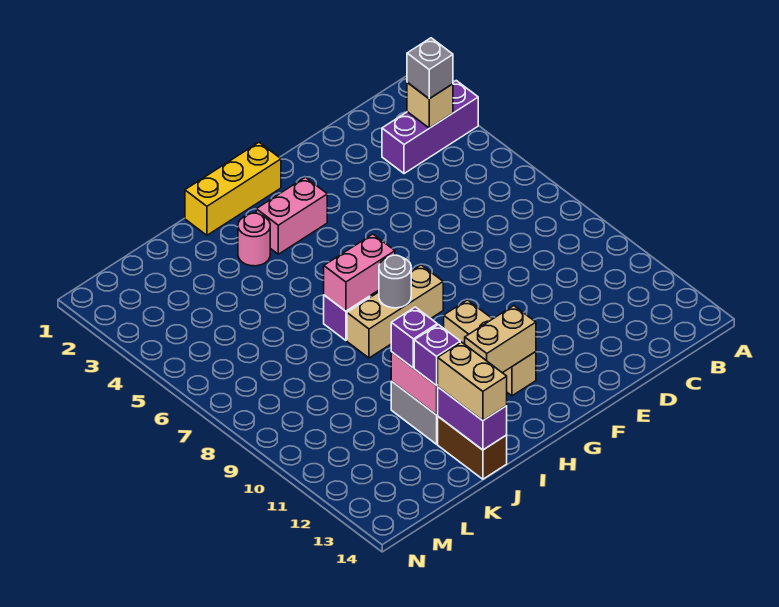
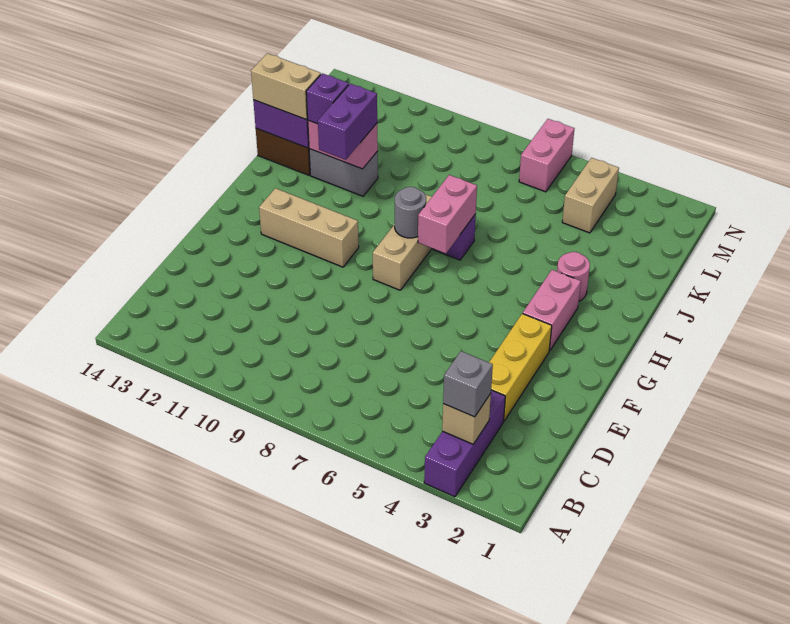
yellow 1x3 brick [185,142,281,235] -> yellow 1x3 brick moved to [489,313,552,421]
tan 1x2 brick [465,306,536,373] -> tan 1x2 brick moved to [562,158,619,233]
purple 1x1 brick [391,307,437,368] -> purple 1x2 brick [318,84,377,160]
none -> pink 1x2 brick [519,119,575,192]

